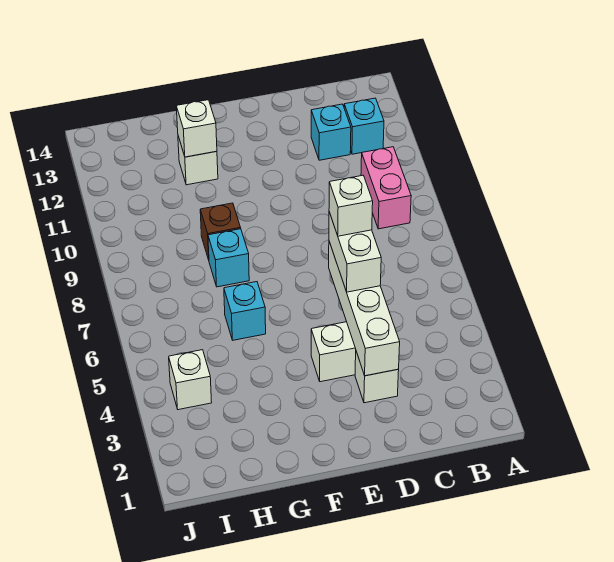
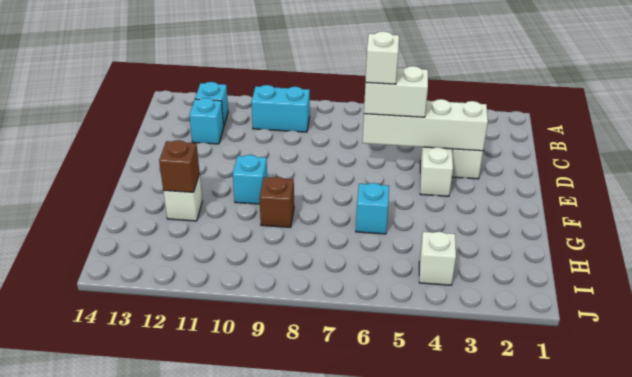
pink 1x2 brick [361,147,411,229] -> cyan 1x2 brick [251,85,310,132]
cyan 1x1 brick [208,229,249,287] -> cyan 1x1 brick moved to [233,155,267,204]
white 1x1 brick [176,100,217,157] -> brown 1x1 brick [159,140,200,192]

